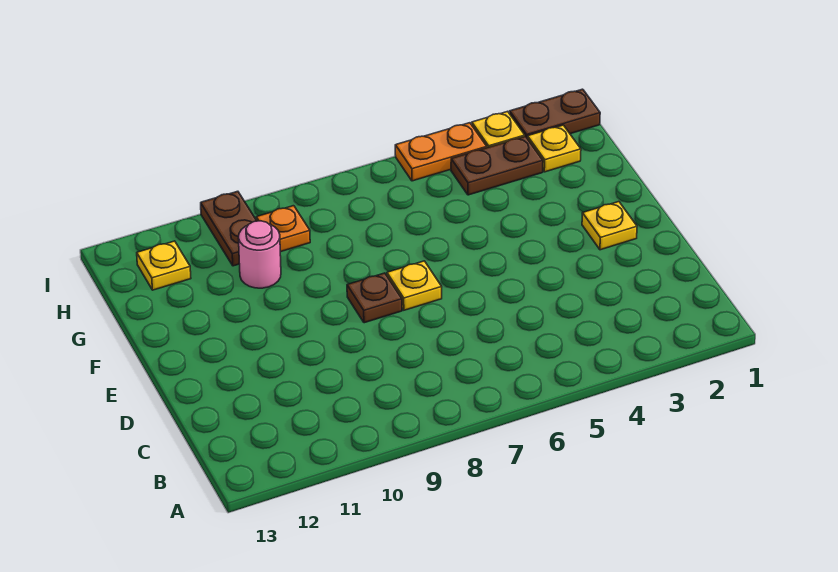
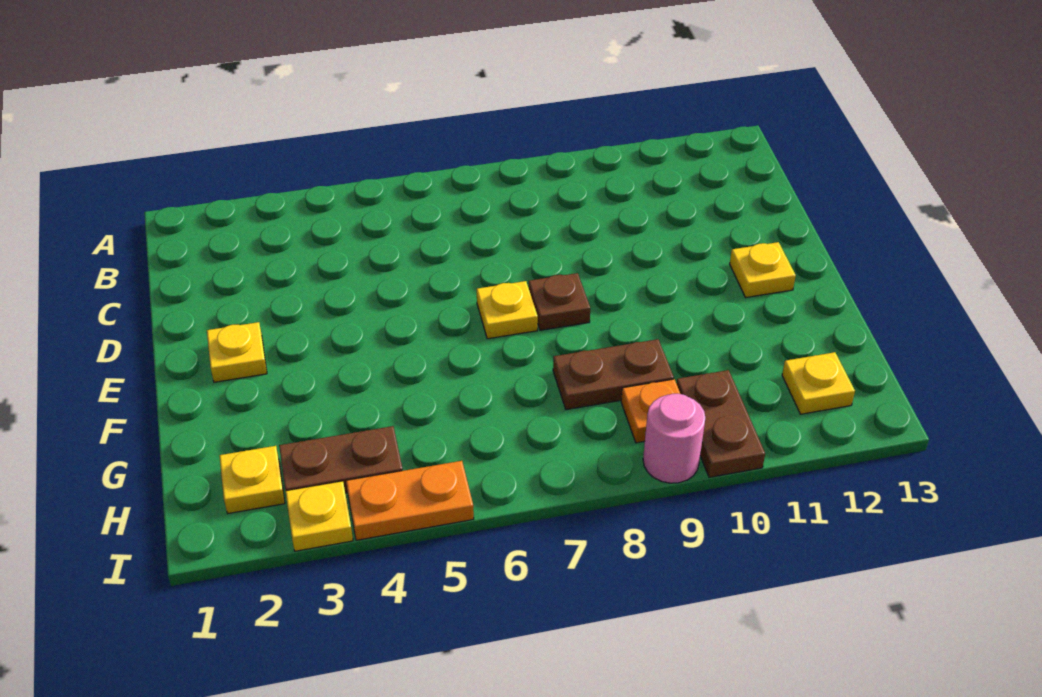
none -> yellow 1x1 plate [730,242,796,297]
pink 1x1 round brick [239,221,281,288] -> pink 1x1 round brick moved to [643,394,705,483]
brown 1x2 plate [510,89,600,137] -> brown 1x2 plate moved to [553,339,674,410]

